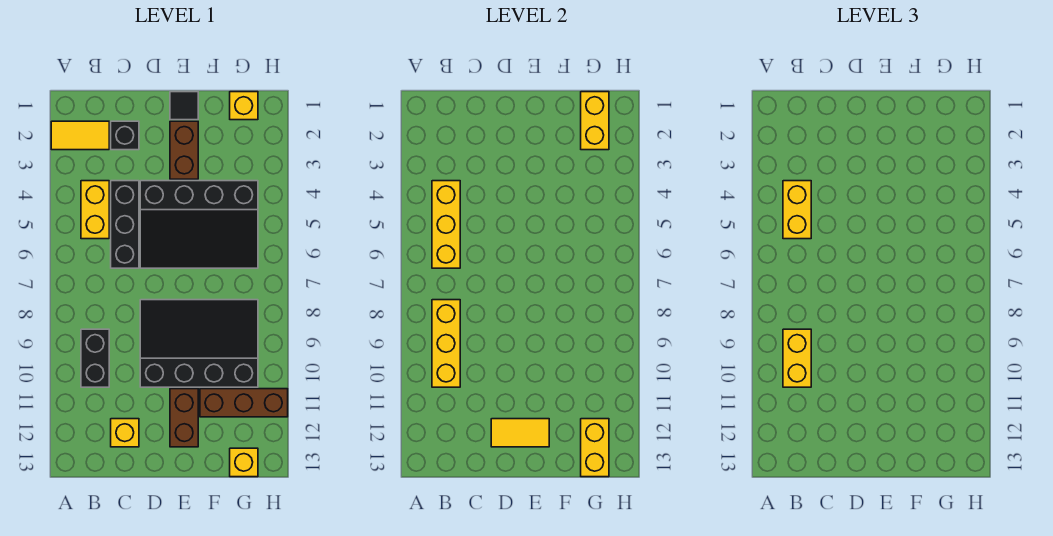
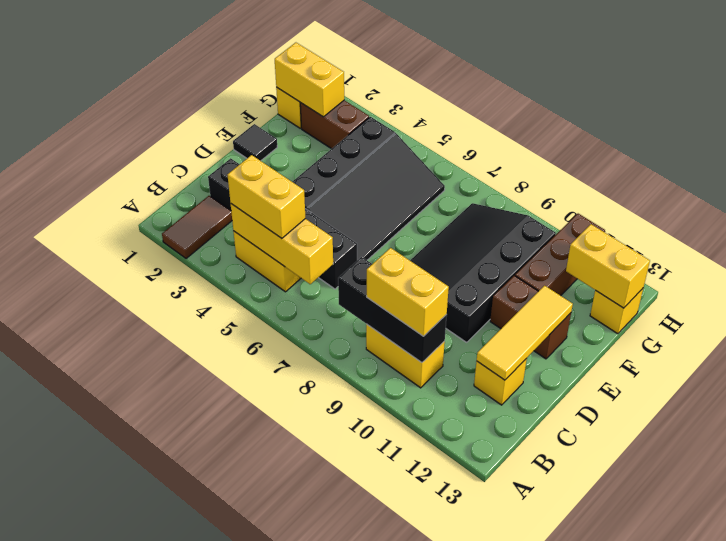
yellow 1x2 tile [51,121,109,150] -> brown 1x2 tile [162,196,232,259]
yellow 1x3 brick [432,300,460,387] -> black 1x3 brick [338,257,447,363]
black 1x2 brick [81,329,109,387] -> yellow 1x2 brick [366,324,445,388]
yellow 1x2 tile [491,419,549,447] -> yellow 1x3 tile [477,286,573,380]
brown 1x2 brick [170,121,198,179] -> brown 1x2 brick moved to [300,100,369,149]

